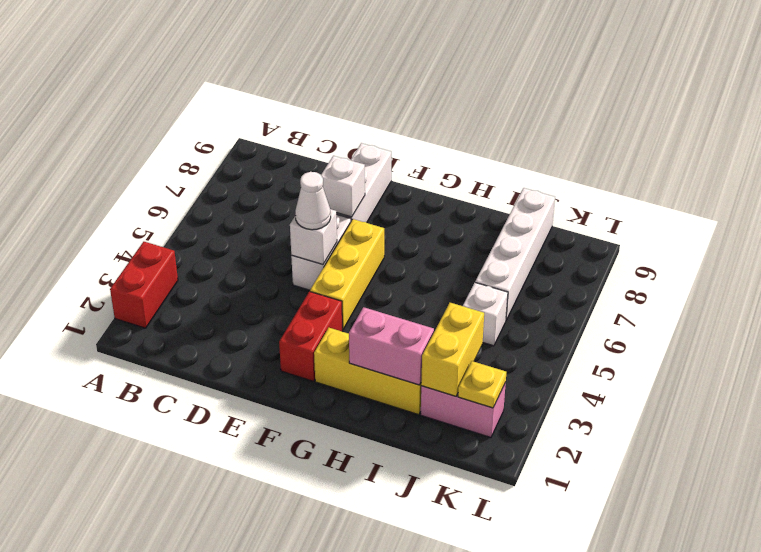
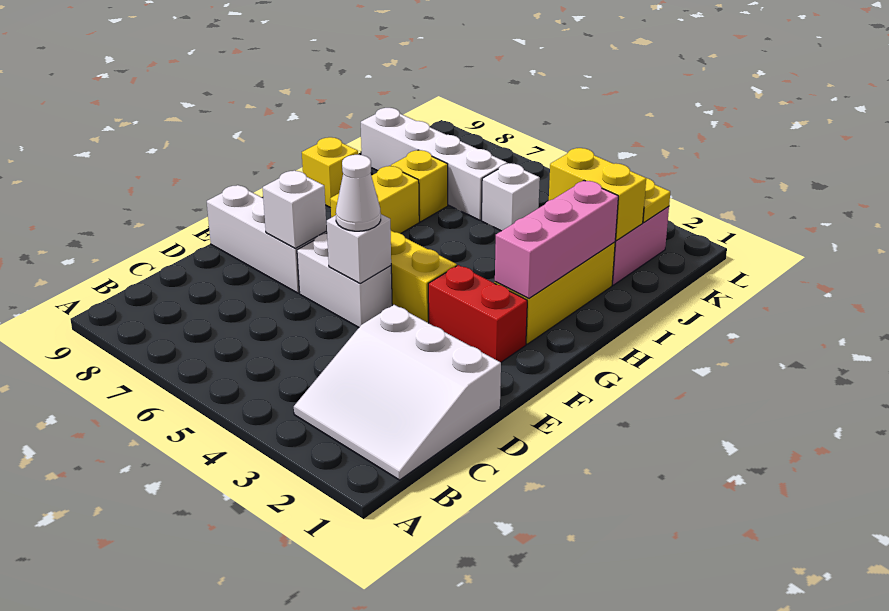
red 1x2 brick [110,242,178,328] -> none
none -> white 3x3 slope [294,305,501,480]
none -> yellow 1x2 brick [330,166,419,234]
pink 1x2 brick [349,307,434,385] -> pink 1x3 brick [495,181,618,299]
none -> yellow 1x1 brick [302,137,358,208]
none -> yellow 1x1 brick [391,150,448,222]

